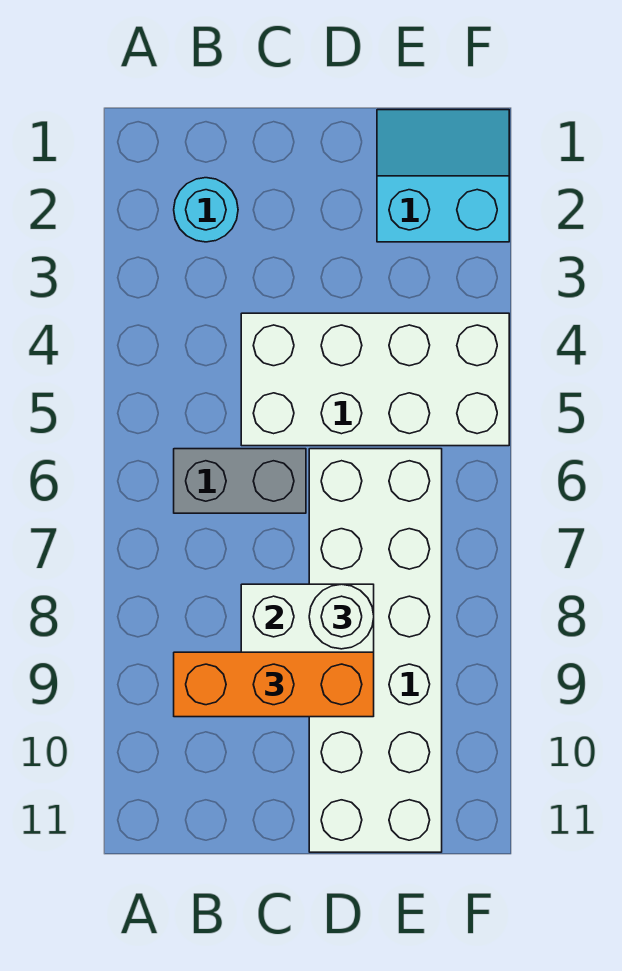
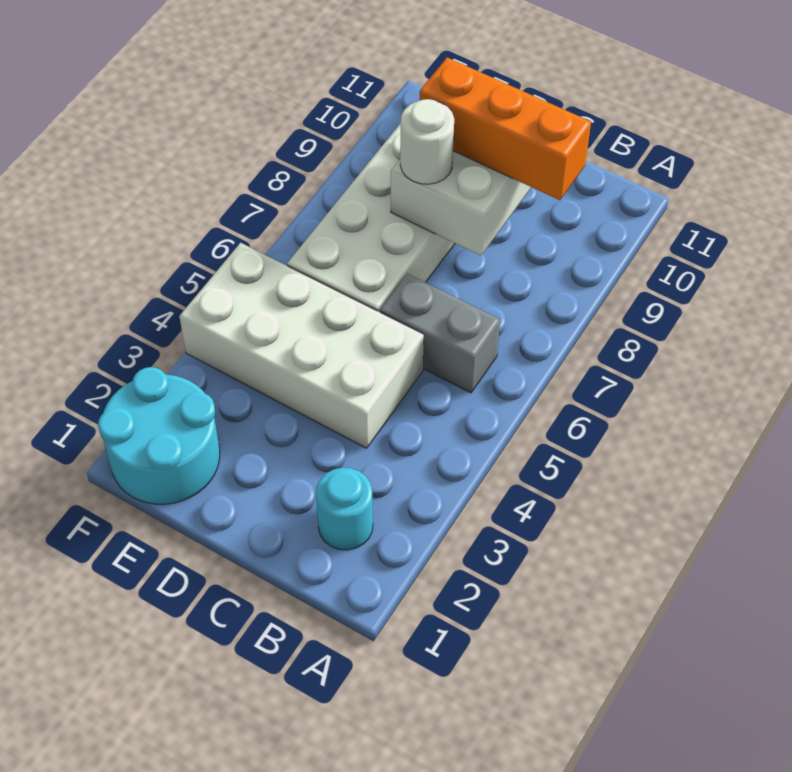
cyan 2x2 slope [377,110,509,242] -> cyan 2x2 round brick [98,367,220,504]

